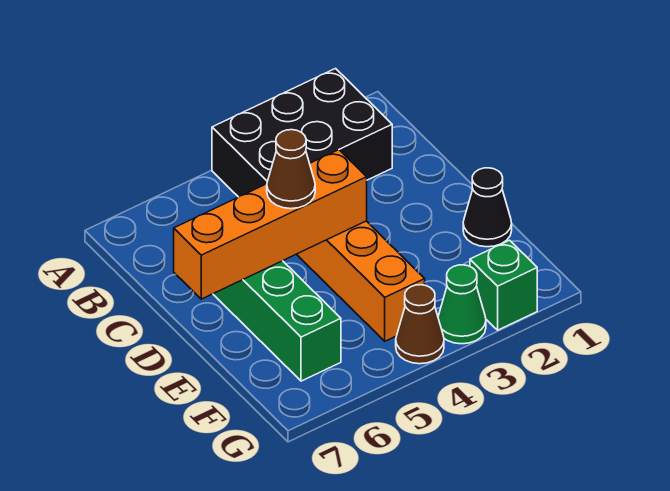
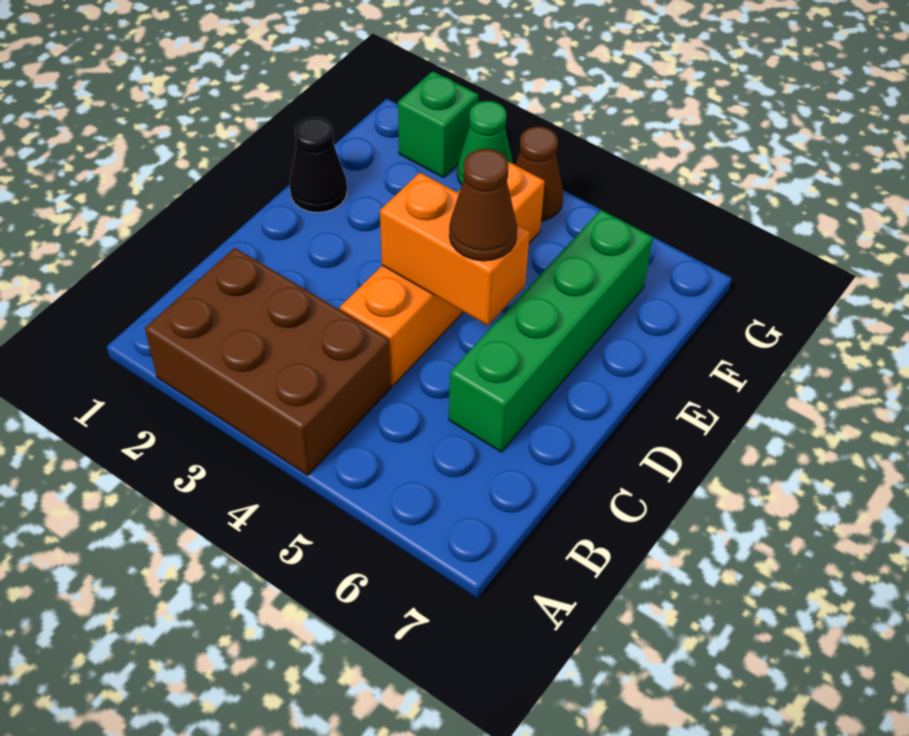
black 2x3 brick [212,69,392,197] -> brown 2x3 brick [145,248,391,475]
orange 1x4 brick [174,150,367,299] -> orange 1x2 brick [380,173,530,326]

